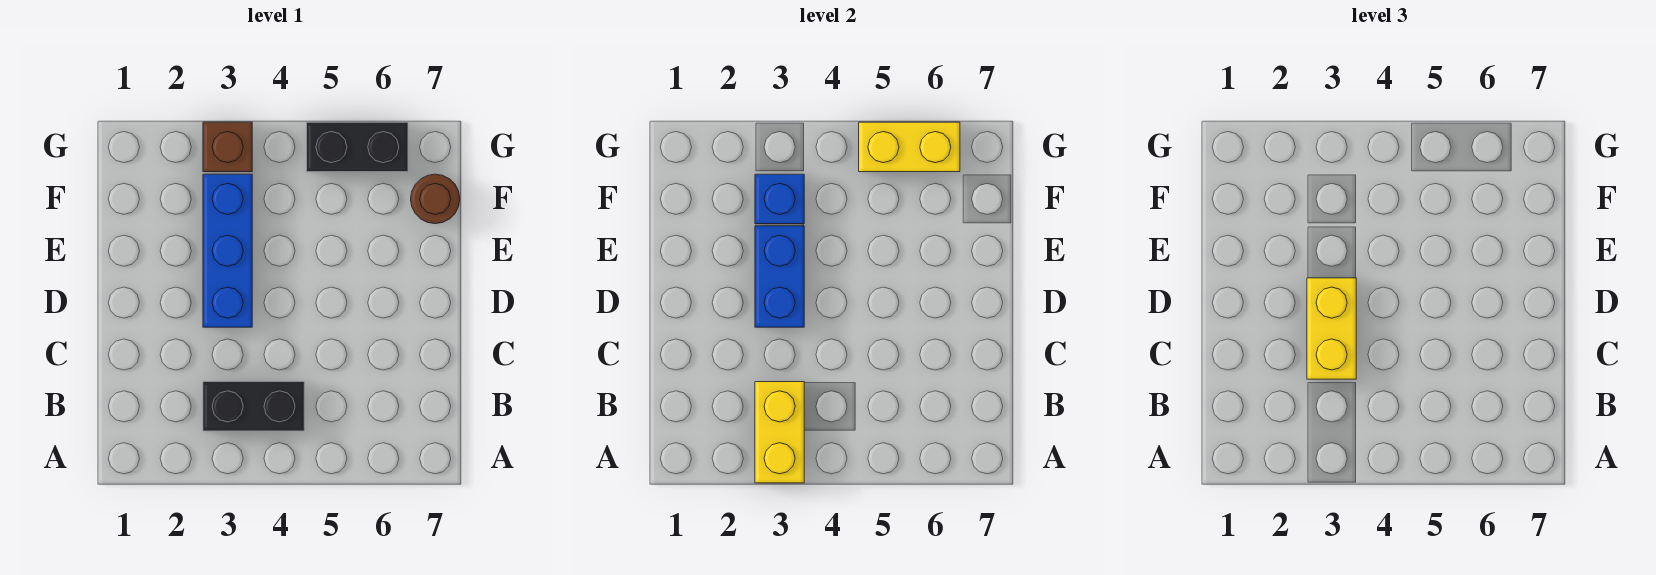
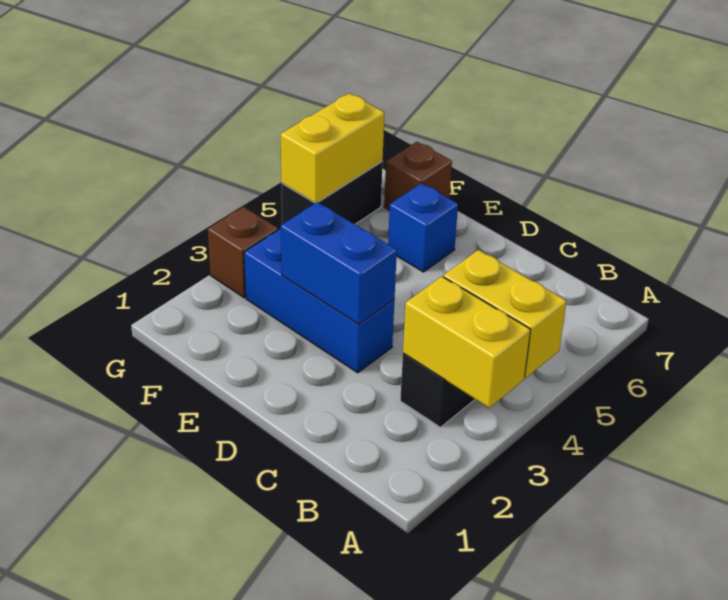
yellow 1x2 brick [1307,278,1356,379] -> yellow 1x2 brick moved to [444,250,566,378]
blue 1x1 brick [755,174,804,224] -> blue 1x1 brick moved to [388,183,458,272]
brown 1x1 round brick [411,174,460,224] -> brown 1x1 brick [384,142,452,210]

